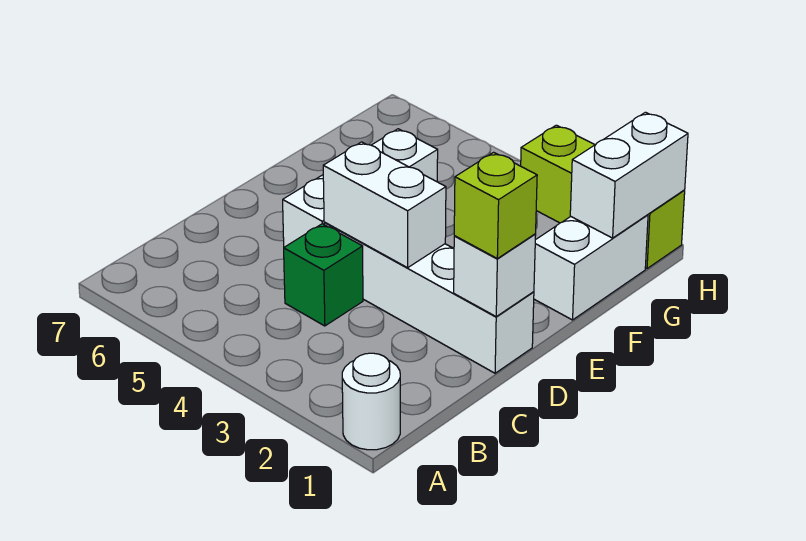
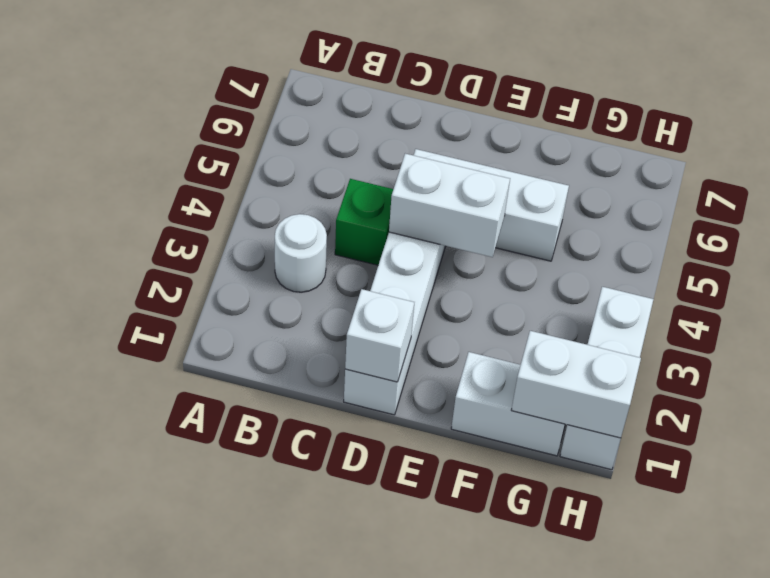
white 1x1 round brick [342,353,400,450] -> white 1x1 round brick moved to [275,214,327,292]
lime 1x1 brick [454,152,537,258] -> none
white 1x2 brick [323,142,446,268] -> white 1x2 brick turned to [389,154,510,257]
lime 1x3 brick [521,125,685,269] -> white 1x3 brick [560,287,654,470]

